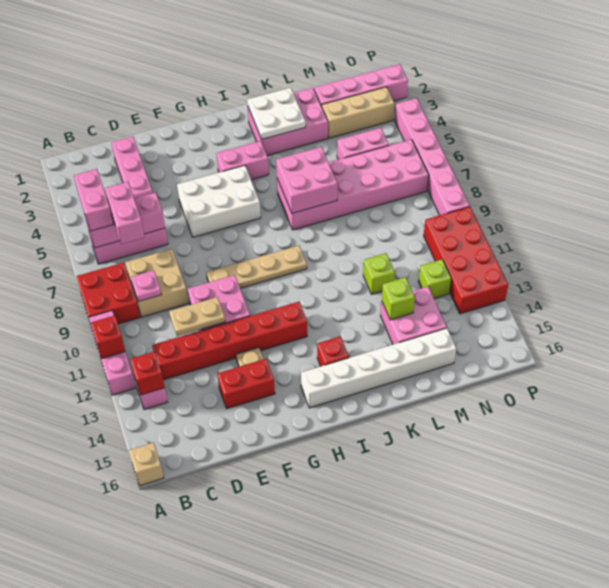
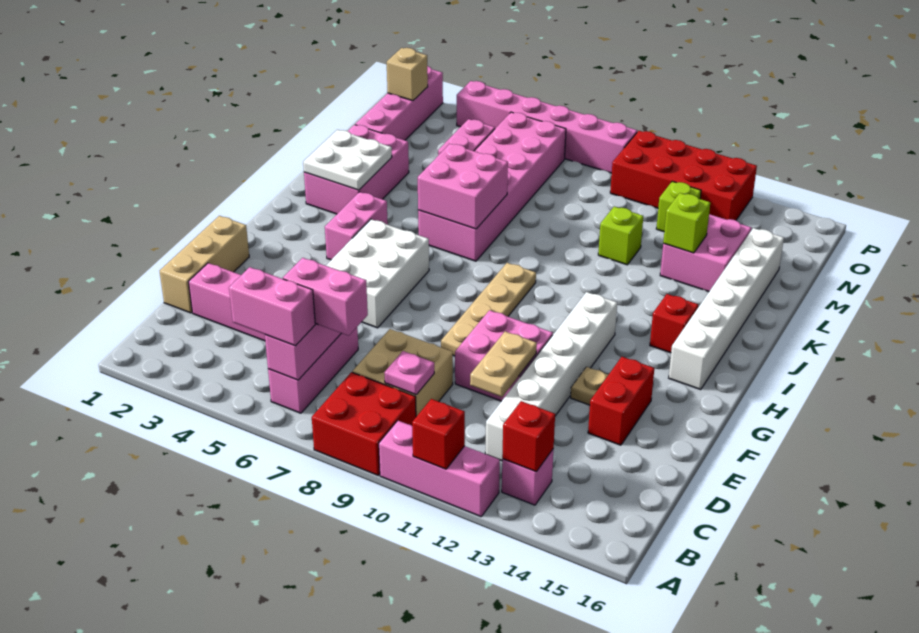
tan 1x1 brick [129,443,164,486] -> tan 1x1 brick moved to [387,48,428,101]
red 1x6 brick [152,302,307,380] -> white 1x6 brick [485,292,617,461]
tan 1x3 brick [322,87,394,138] -> tan 1x3 brick moved to [160,216,249,313]

